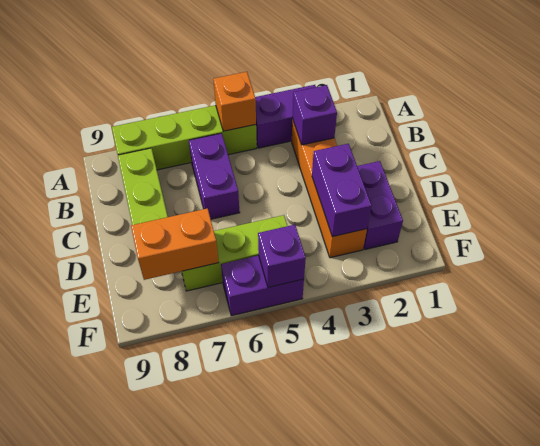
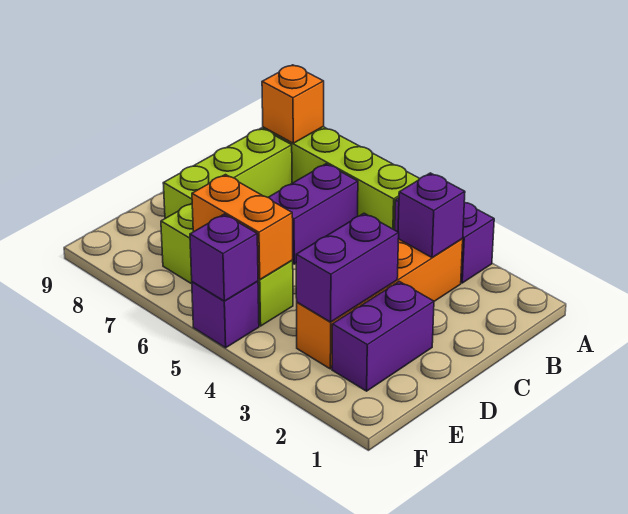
orange 1x1 brick [213,72,256,131] -> orange 1x1 brick moved to [262,65,324,143]
orange 1x2 brick [131,208,219,280] -> orange 1x2 brick moved to [192,175,293,279]
purple 1x2 brick [221,255,304,316] -> purple 1x1 brick [192,281,259,348]

